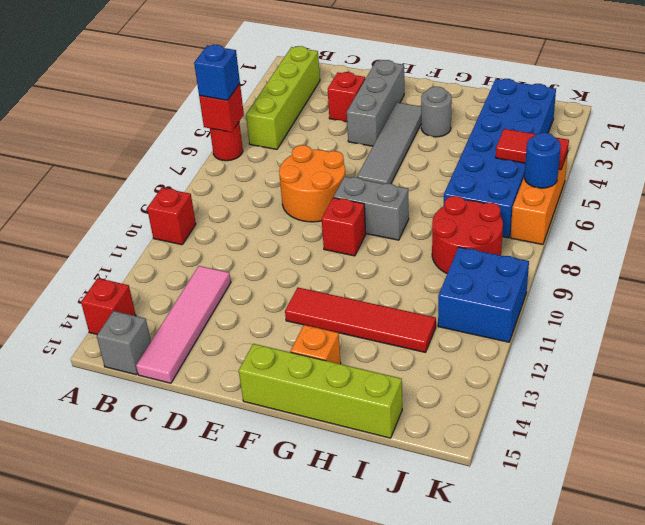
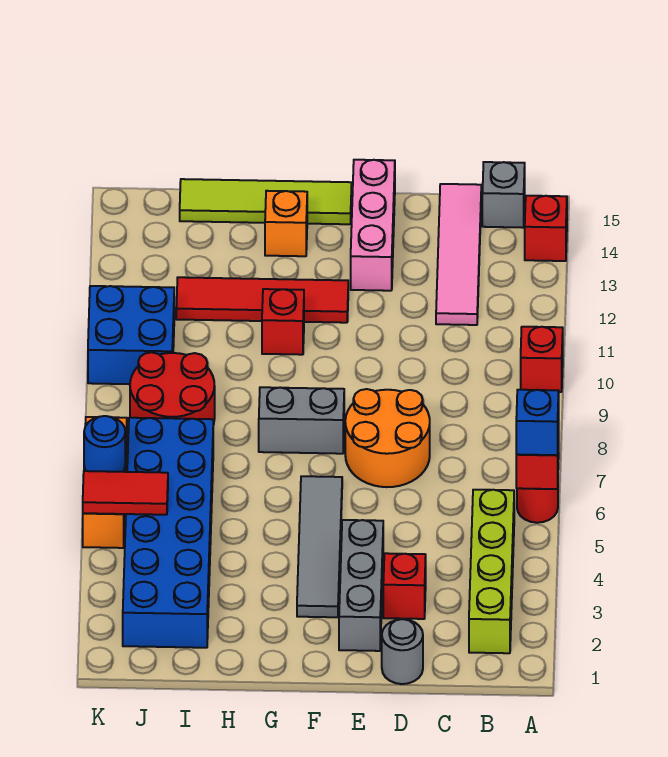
none -> pink 1x3 brick [351,160,395,291]
red 1x1 brick [322,198,366,256] -> red 1x1 brick moved to [262,289,304,355]
lime 1x4 brick [239,344,402,438] -> lime 1x4 tile [180,179,352,224]
grey 1x1 round brick [421,87,452,137] -> grey 1x1 round brick moved to [382,619,423,684]

